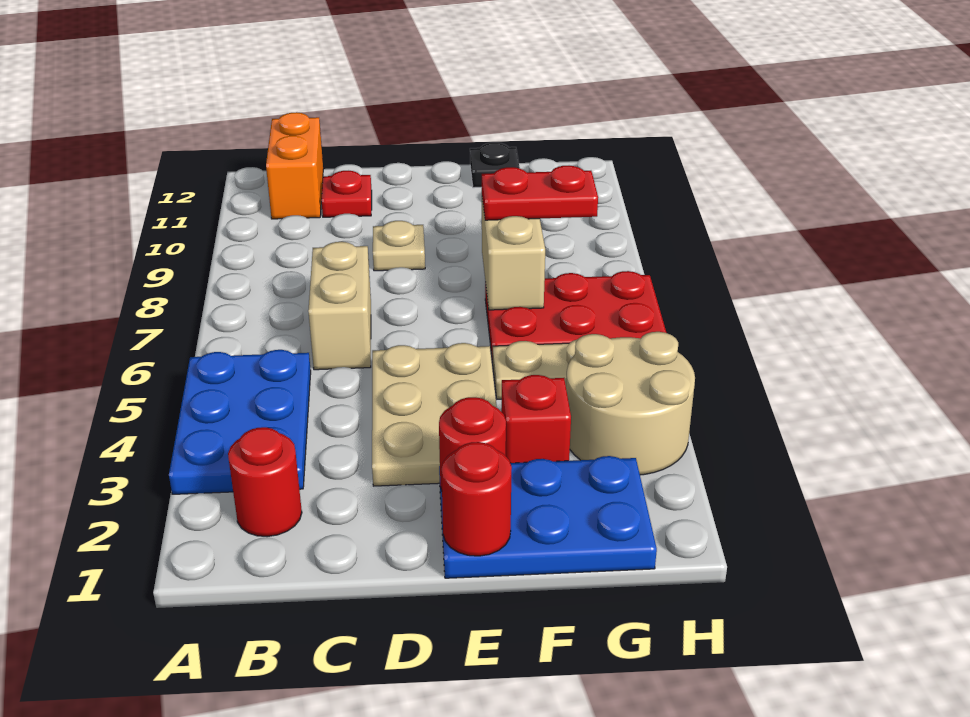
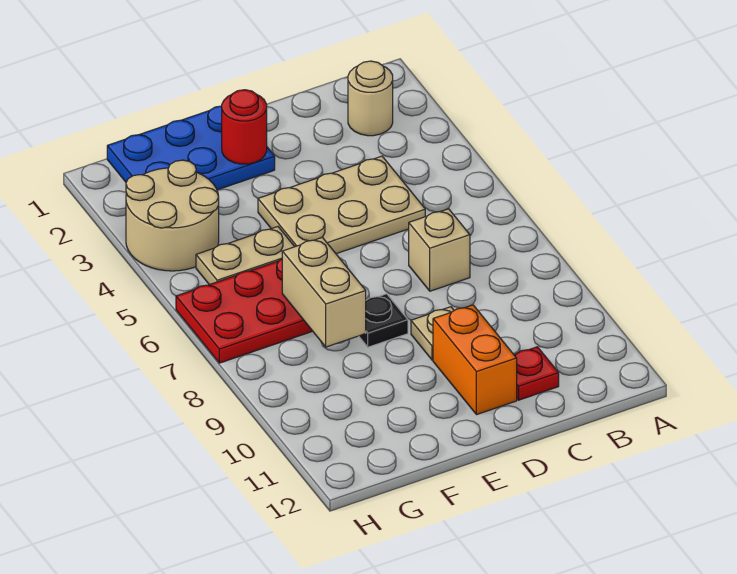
blue 2x3 plate [169,350,311,494] -> none
red 1x1 round brick [228,427,302,537] -> tan 1x1 round brick [348,61,393,136]
orange 1x2 brick [266,112,323,219] -> orange 1x2 brick moved to [433,305,517,415]
tan 1x2 brick [308,242,371,370] -> tan 1x1 brick [409,209,470,291]
tan 2x3 plate [372,343,497,486] -> tan 2x3 plate turned to [258,156,425,254]
red 1x1 round brick [442,442,512,556] -> none
red 1x1 brick [501,375,571,463] -> none
red 1x2 plate [482,166,598,220] -> none
black 1x1 plate [470,143,520,188] -> black 1x1 plate moved to [359,294,408,347]

